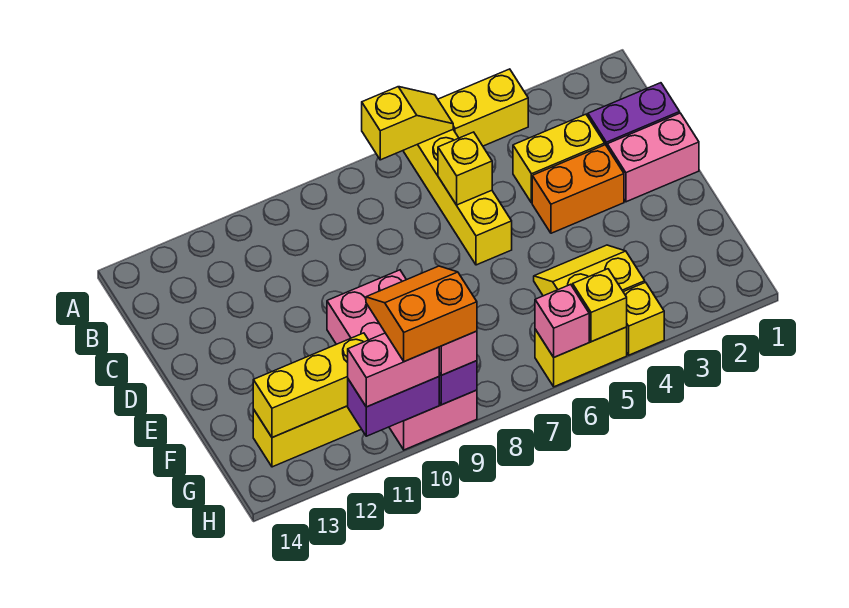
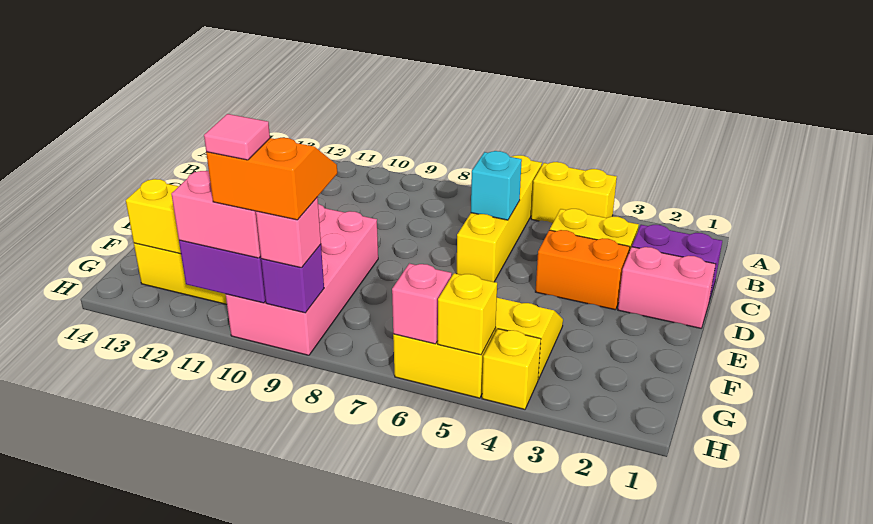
yellow 1x2 slope [362,87,453,160] -> none
yellow 1x1 brick [438,132,492,205] -> cyan 1x1 brick [471,151,522,220]
none -> pink 1x1 tile [204,114,270,160]

